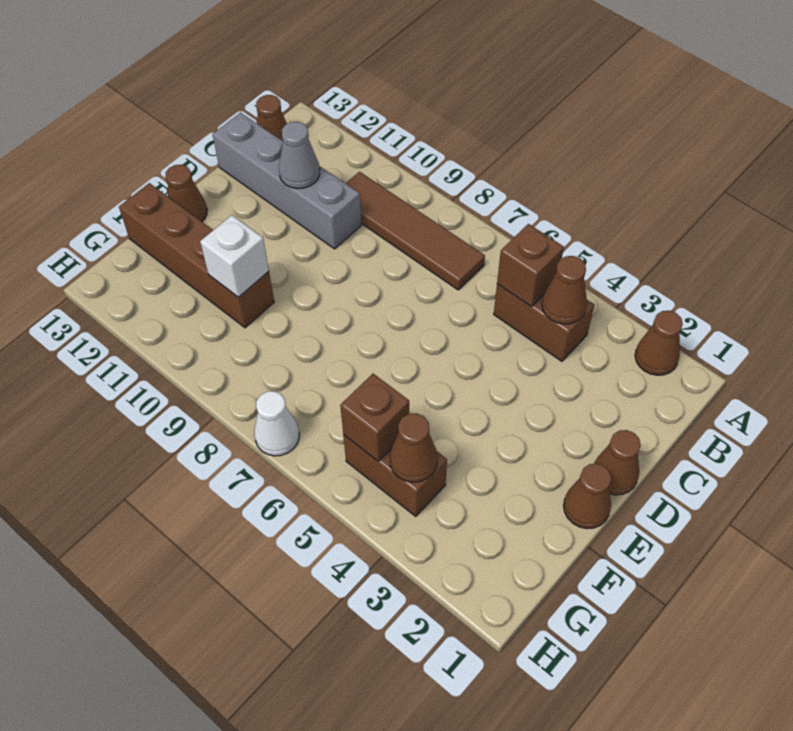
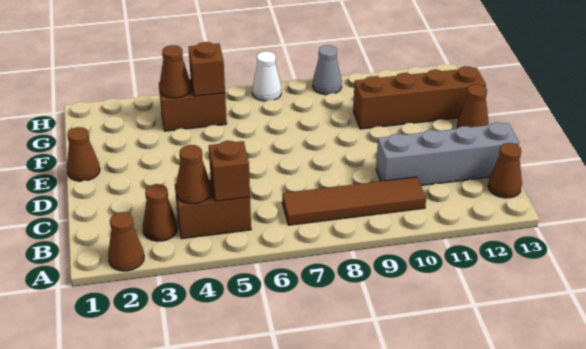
grey 1x1 cone [279,122,320,189] -> grey 1x1 cone moved to [313,45,342,95]
brown 1x1 cone [594,430,641,495] -> brown 1x1 cone moved to [143,184,178,241]
white 1x1 brick [200,215,269,297] -> none

